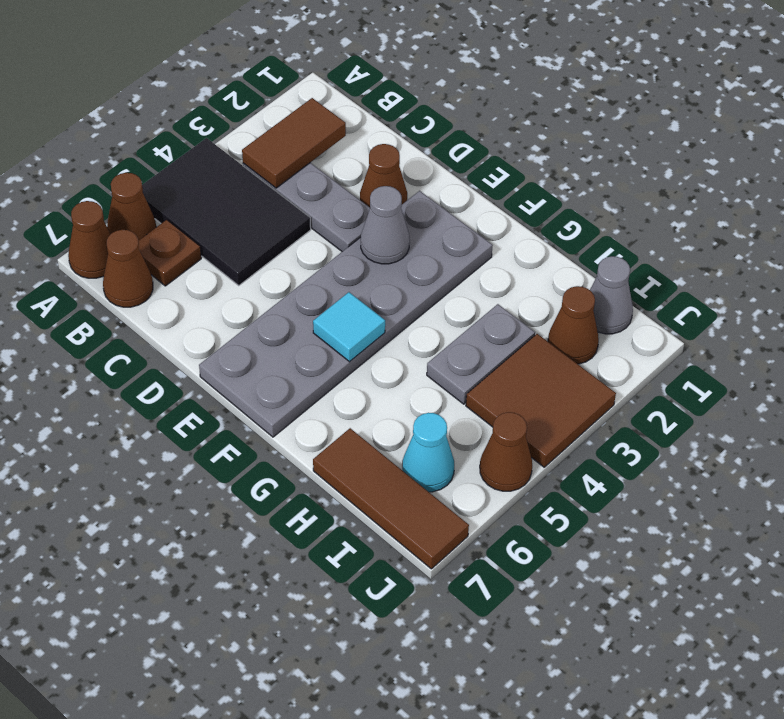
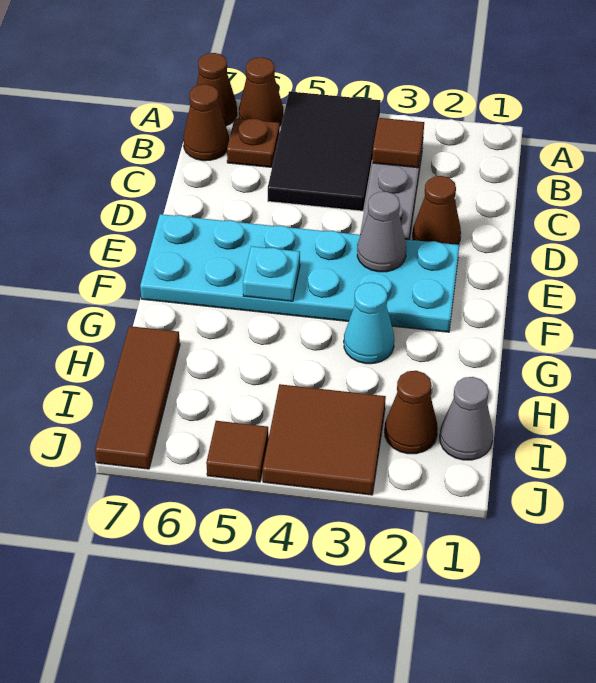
brown 1x2 tile [242,98,346,188] -> brown 1x1 tile [372,118,424,168]
grey 2x6 plate [199,191,493,437] -> cyan 2x6 plate [140,214,459,332]
cyan 1x1 tile [313,292,385,362] -> cyan 1x1 plate [243,246,300,301]
grey 1x2 plate [427,304,535,404] -> none
cyan 1x1 cone [402,413,454,492] -> cyan 1x1 cone moved to [344,282,394,364]
brown 1x1 cone [480,412,532,491] -> brown 1x1 tile [206,421,268,482]

